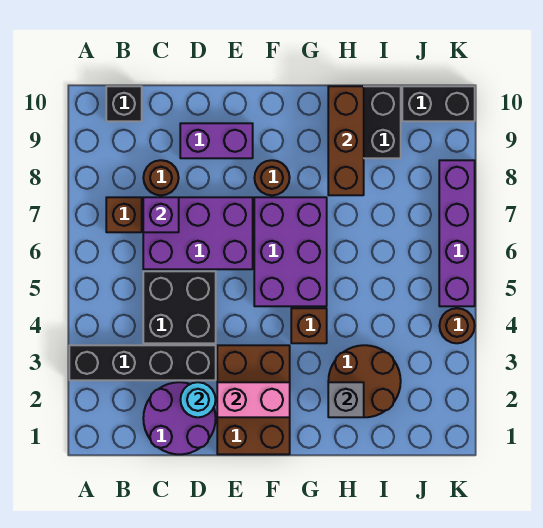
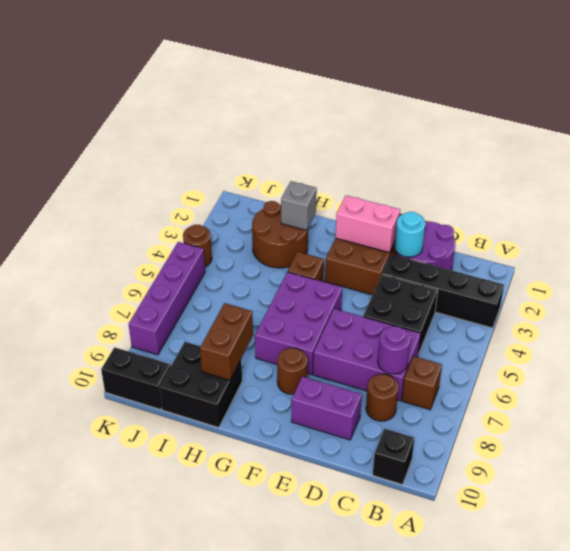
purple 1x1 brick [143,197,179,232] -> purple 1x1 round brick [378,326,411,374]
brown 1x3 brick [328,86,364,195] -> brown 1x2 brick [200,303,253,380]

